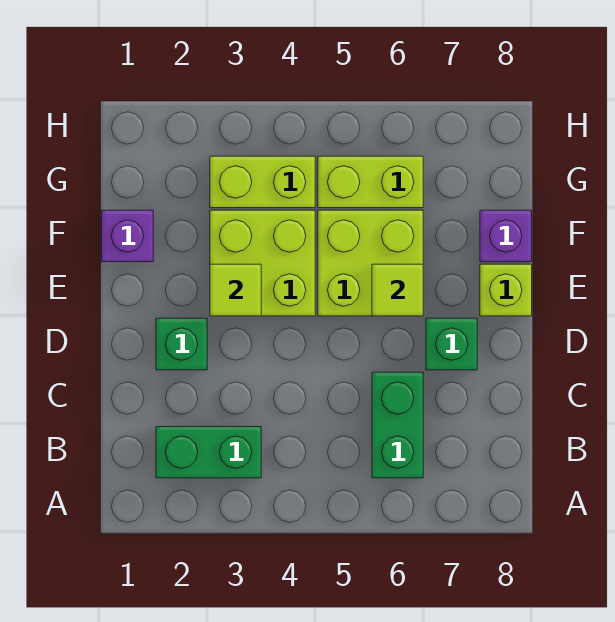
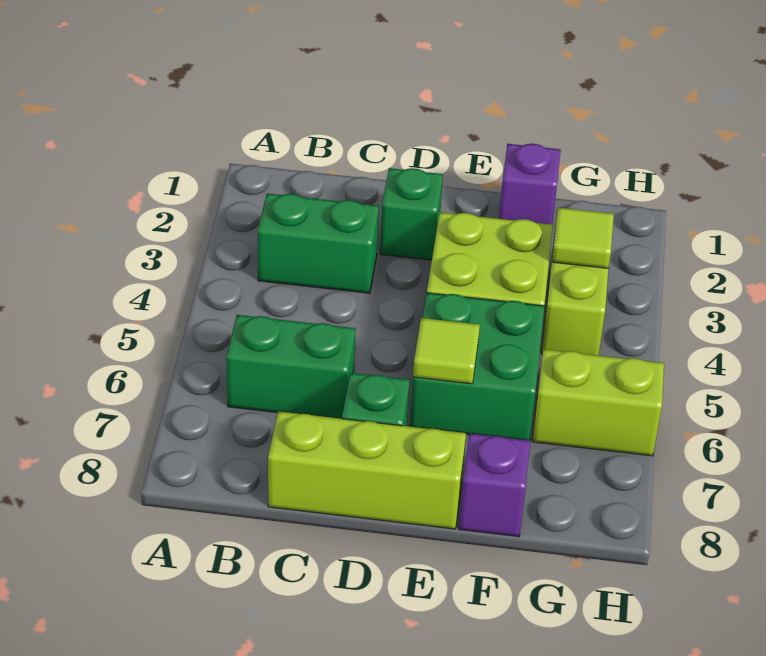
green 1x2 brick [156,427,261,478] -> green 1x2 brick turned to [258,194,379,293]
lime 1x1 tile [210,264,261,316] -> lime 1x1 tile moved to [552,208,614,268]
lime 2x2 brick [318,210,423,316] -> green 2x2 brick [410,293,544,440]
lime 1x1 brick [480,264,532,316] -> lime 1x3 brick [268,411,466,529]
lime 1x2 brick [318,156,423,208] -> lime 1x2 brick turned to [532,349,664,456]

